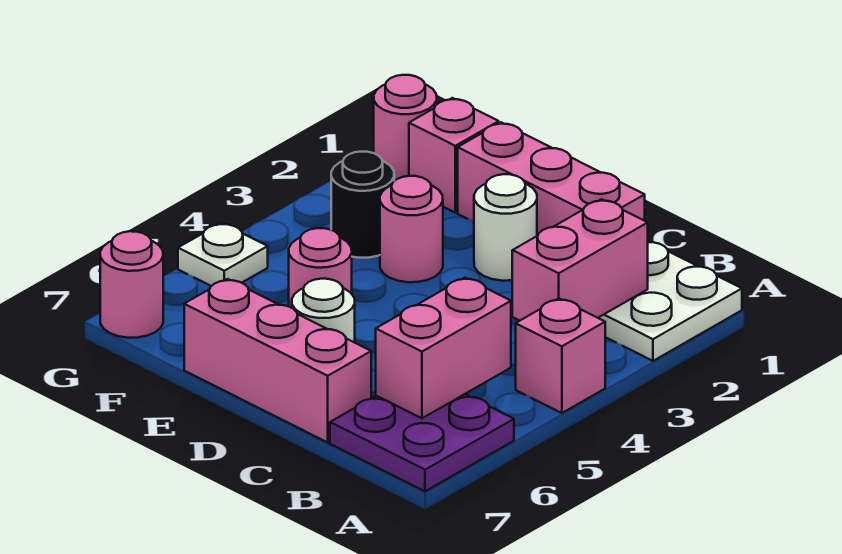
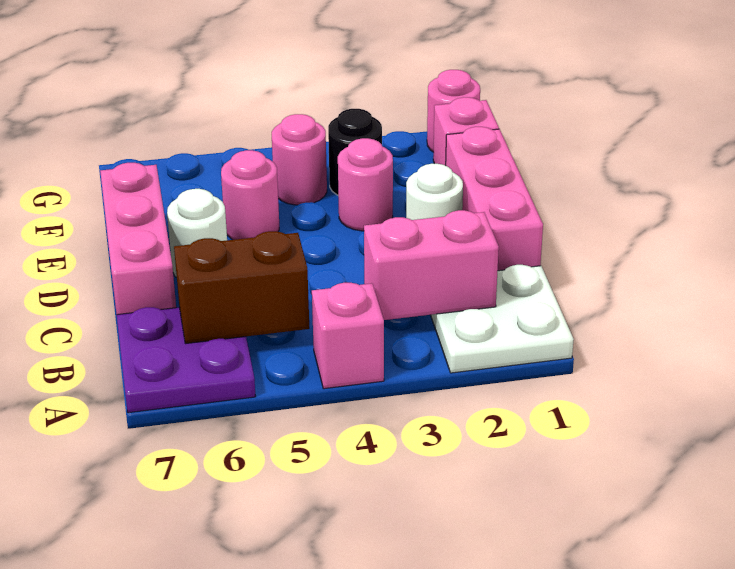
pink 1x2 brick [376,278,511,418] -> brown 1x2 brick [174,231,309,344]
white 1x1 plate [178,223,268,286] -> none
pink 1x1 round brick [100,231,163,338] -> pink 1x1 round brick moved to [272,114,327,205]

